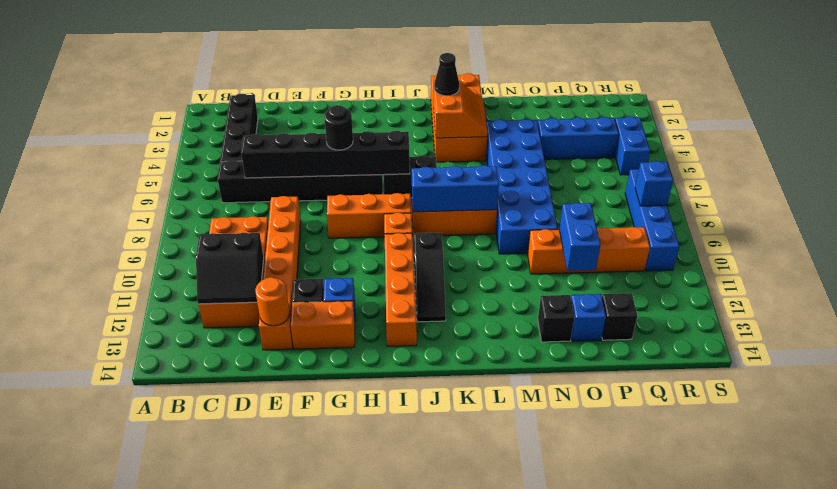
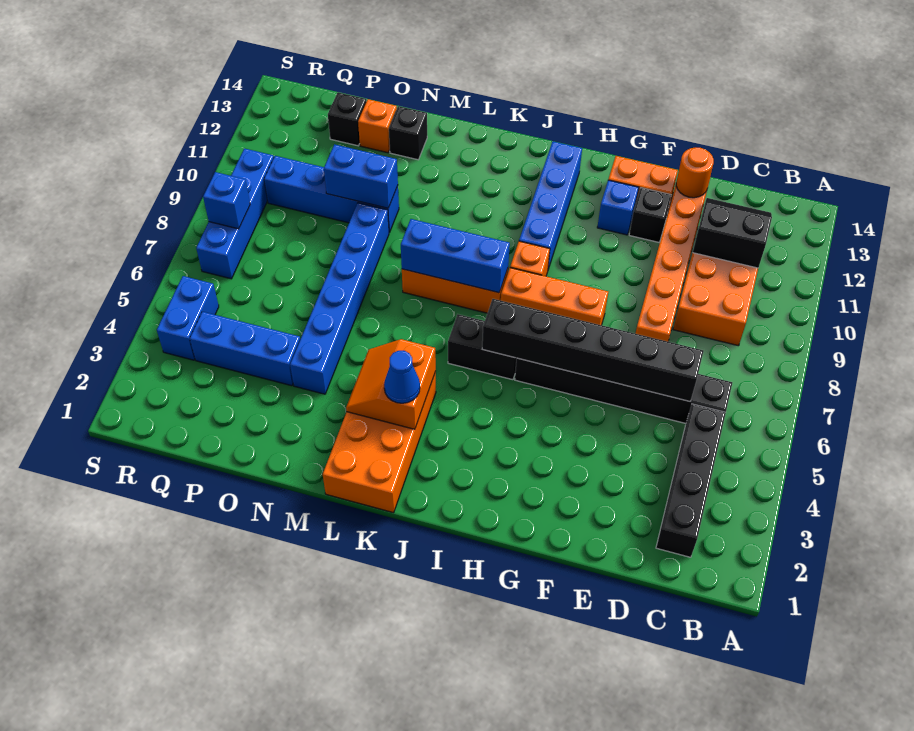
black 1x1 round brick [324,105,353,150] -> none
orange 1x4 brick [385,233,417,347] -> blue 1x4 brick [519,141,582,269]
black 1x3 slope [414,232,446,322] -> none
black 1x1 cone [434,53,459,96] -> blue 1x1 cone [384,351,420,403]
blue 2x6 brick [486,119,558,254] -> blue 1x6 brick [290,203,389,394]
orange 1x4 brick [528,227,650,274] -> blue 1x4 brick [264,156,399,233]
blue 1x2 brick [559,203,601,271] -> blue 1x2 brick turned to [324,144,398,208]
blue 1x1 brick [571,294,606,341] -> orange 1x1 brick [358,99,397,153]

